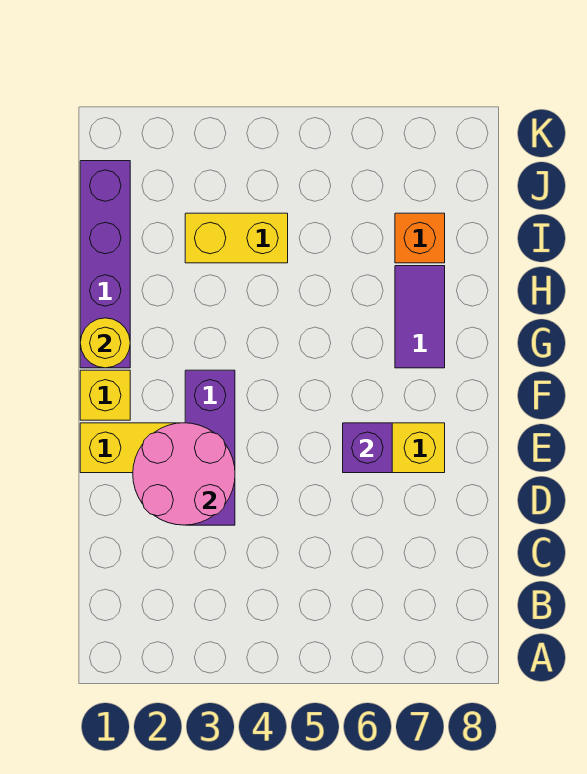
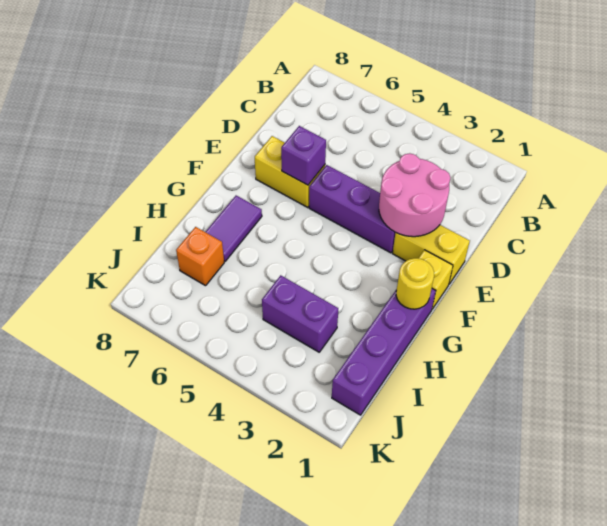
purple 1x3 brick [185,370,235,525] -> purple 1x3 brick turned to [309,165,396,253]
yellow 1x2 brick [185,213,288,263] -> purple 1x2 brick [262,275,338,352]

